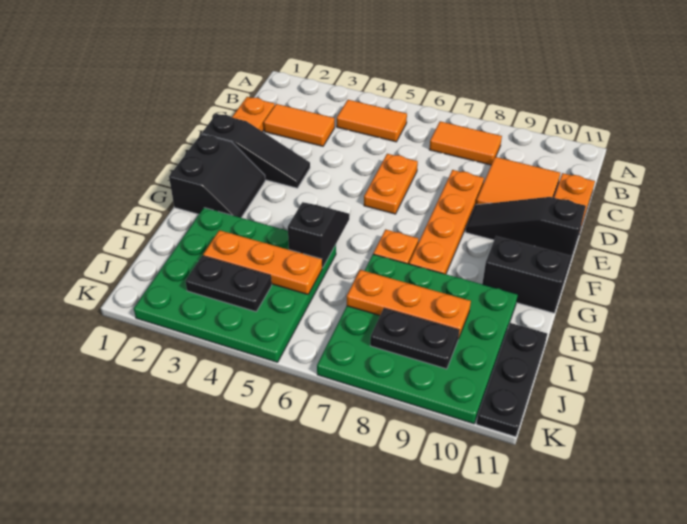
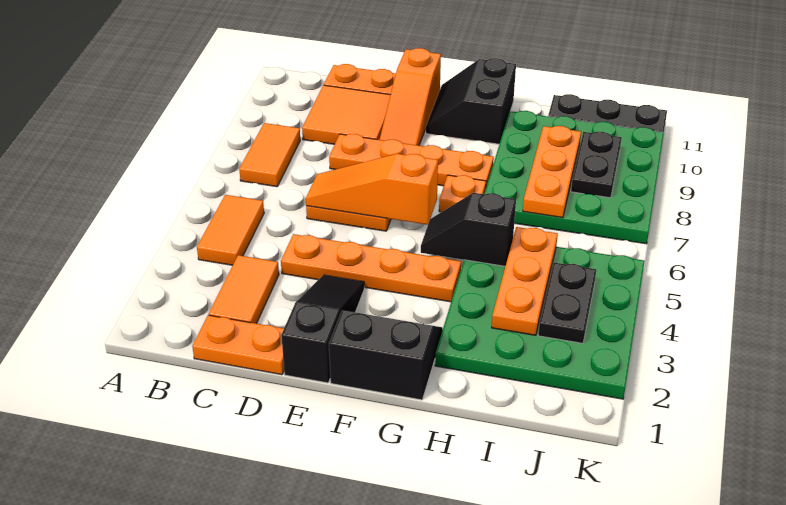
none -> orange 1x4 plate [281,234,461,302]
none -> orange 1x3 slope [306,154,438,225]
black 1x3 slope [466,197,586,256] -> orange 1x3 slope [380,48,441,146]

